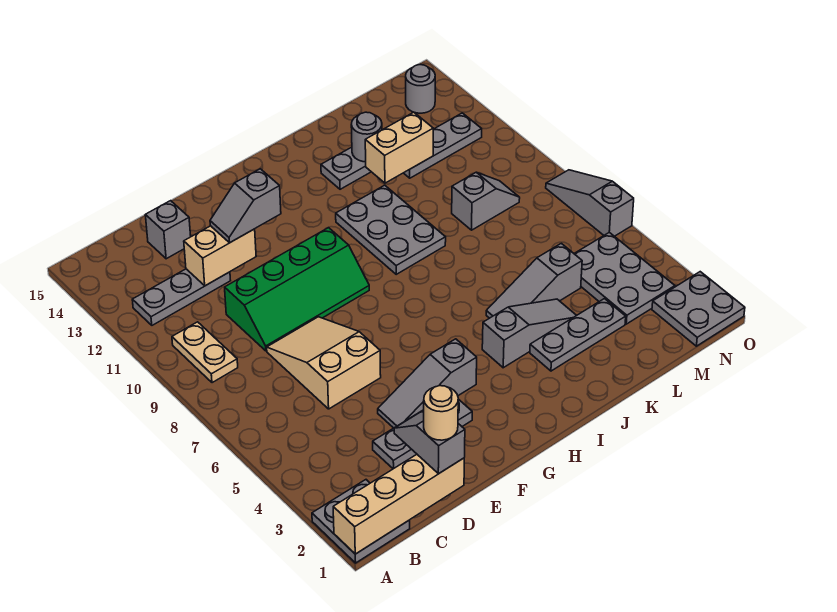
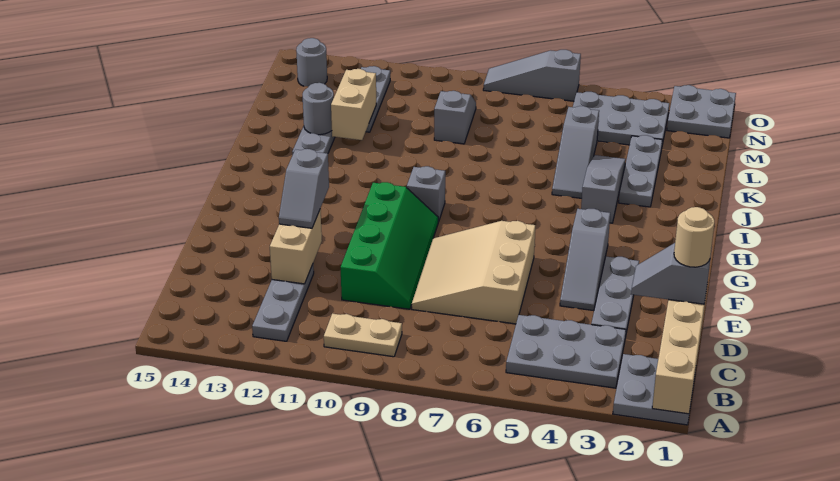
tan 2x3 slope [267,317,381,409] -> tan 3x3 slope [412,221,535,324]
grey 1x1 brick [145,201,191,259] -> grey 1x1 brick moved to [407,166,445,222]
grey 2x3 plate [336,185,446,274] -> grey 2x3 plate moved to [506,315,626,388]

